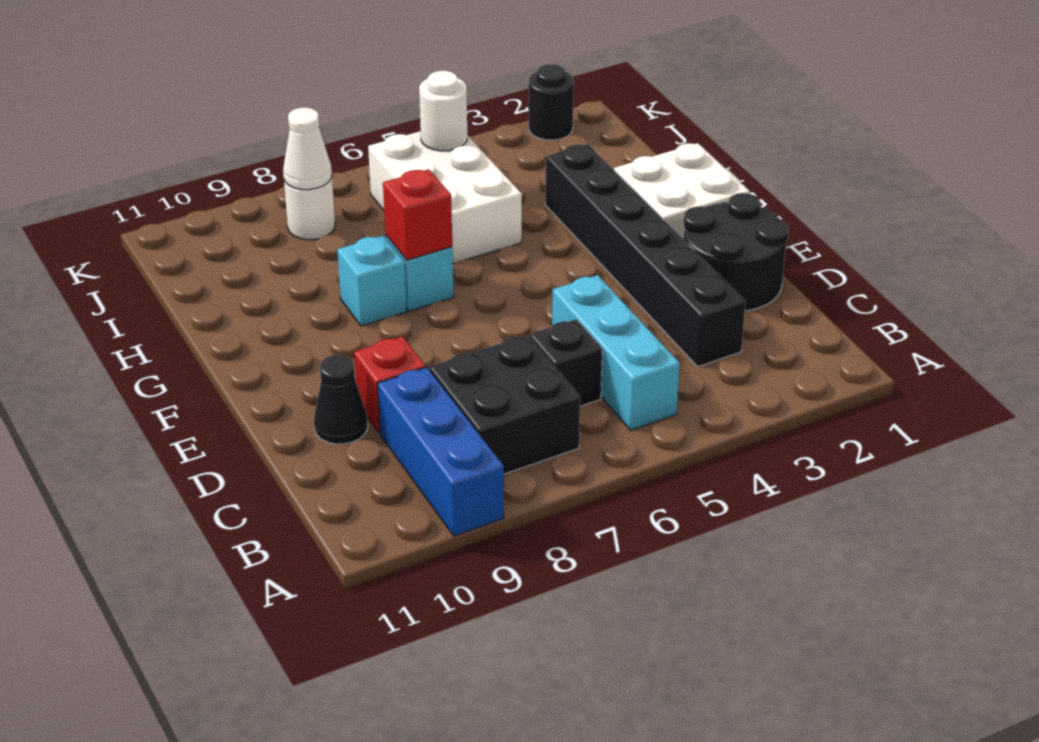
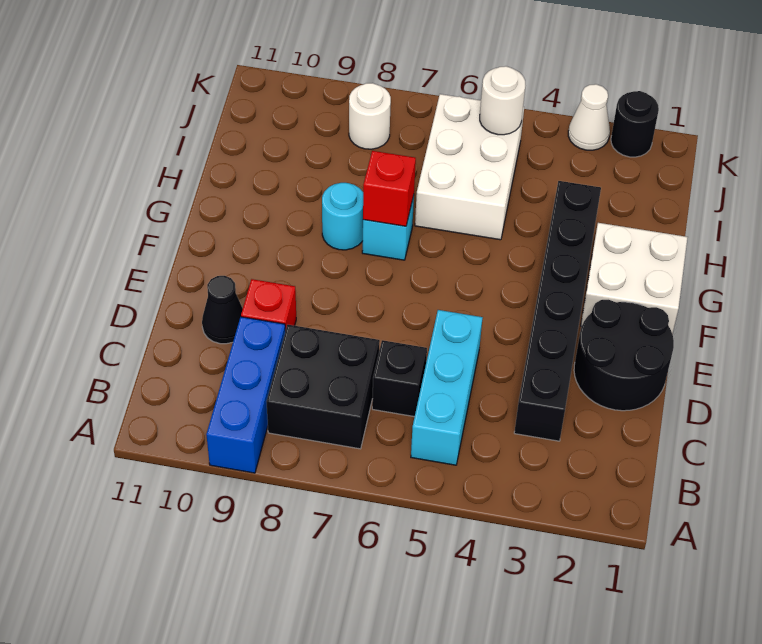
cyan 1x1 brick [337,236,407,326] -> cyan 1x1 round brick [322,183,363,250]
white 1x1 cone [283,108,332,190] -> white 1x1 cone moved to [568,84,610,150]

